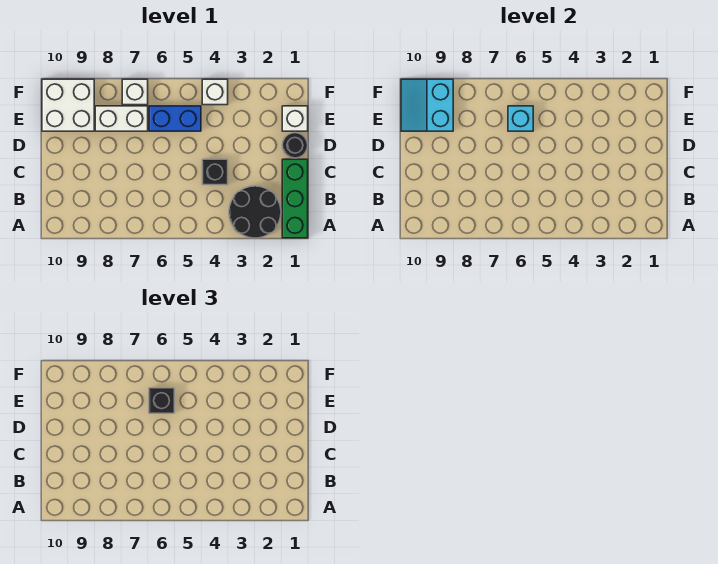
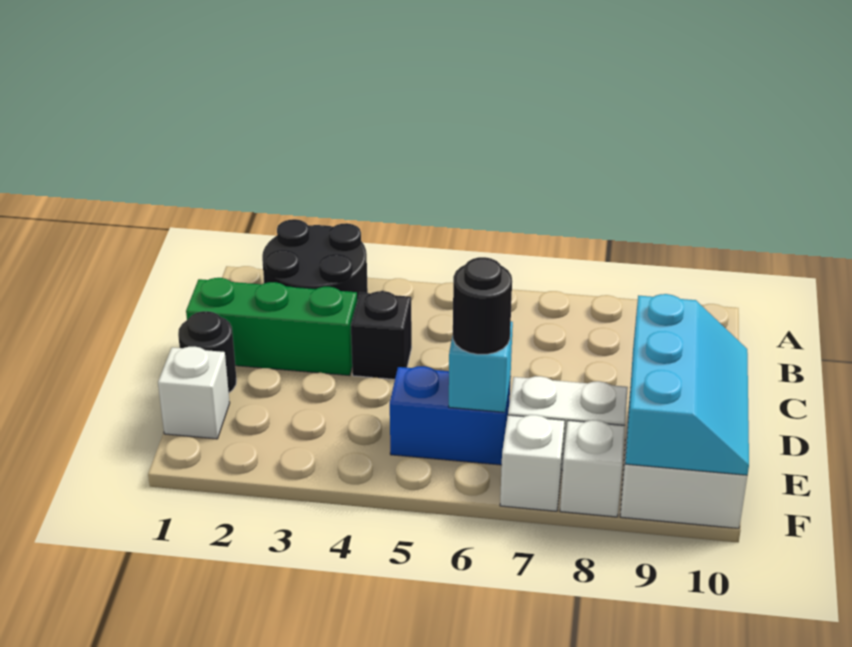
green 1x3 brick [282,159,308,238] -> green 1x3 brick turned to [186,278,357,376]
black 1x1 brick [149,388,174,413] -> black 1x1 round brick [453,257,512,354]
cyan 2x2 slope [401,79,453,131] -> cyan 2x3 slope [625,294,749,475]
white 1x1 brick [202,79,228,105] -> white 1x1 brick moved to [560,420,625,517]

